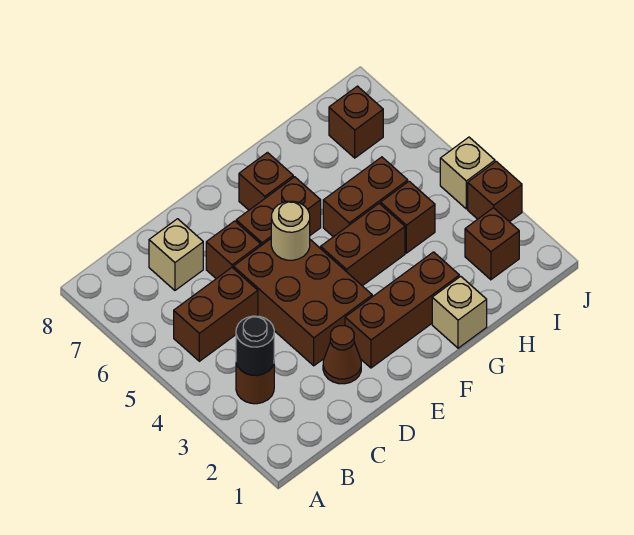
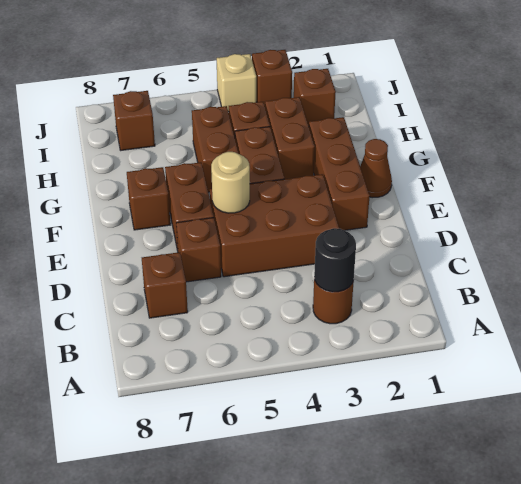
brown 1x2 brick [174,268,258,361] -> brown 1x2 brick moved to [265,97,315,179]
tan 1x1 brick [149,219,203,290] -> brown 1x1 brick [142,252,188,318]
brown 1x1 cone [323,326,361,384] -> brown 1x1 cone moved to [360,139,392,198]
tan 1x1 brick [432,276,487,348] -> none

